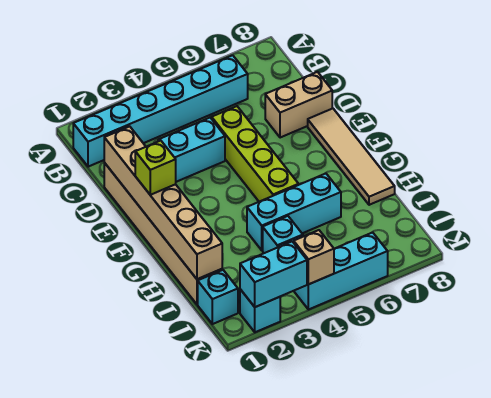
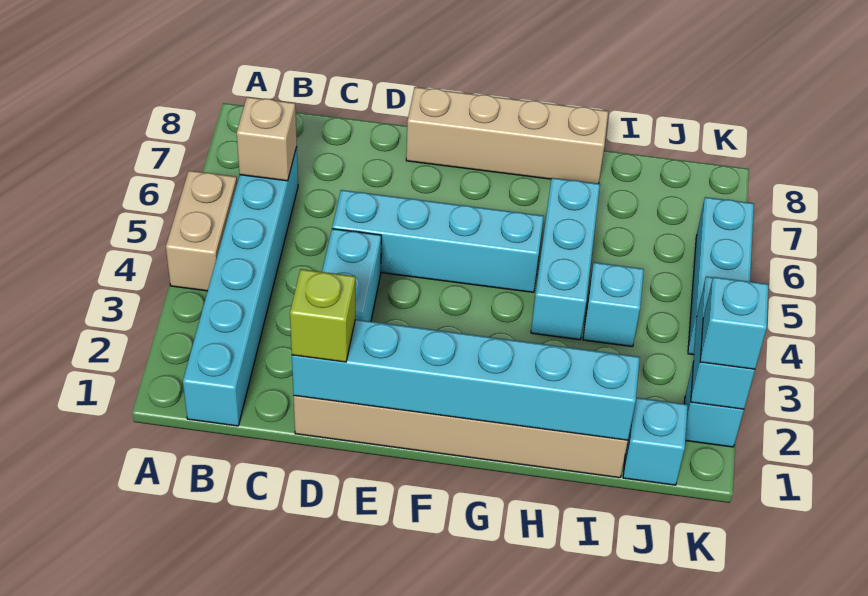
tan 1x6 brick [104,126,222,279] -> cyan 1x6 brick [292,319,640,440]
lime 1x4 brick [212,106,299,202] -> cyan 1x4 brick [332,190,544,292]
tan 1x2 brick [265,72,332,138] -> tan 1x2 brick moved to [166,171,237,291]
tan 1x4 tile [308,108,395,205] -> tan 1x4 brick [406,87,608,184]
lime 1x1 brick [135,141,176,195] -> lime 1x1 brick moved to [290,269,355,362]
none -> cyan 1x1 brick [700,277,768,369]
tan 1x1 brick [294,230,334,284] -> tan 1x1 brick moved to [237,97,297,181]

